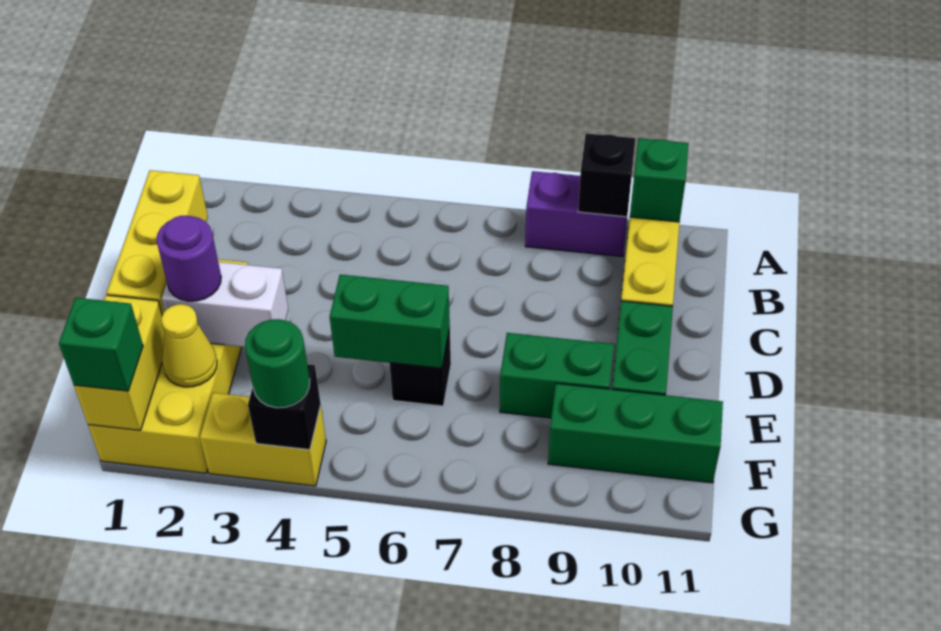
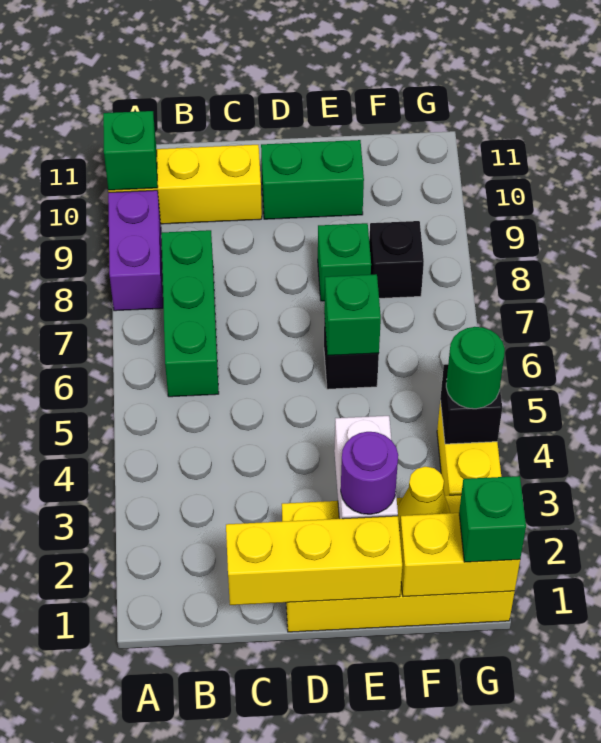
black 1x1 brick [578,133,636,217] -> black 1x1 brick moved to [369,221,424,298]
green 1x2 brick [330,275,450,368] -> green 1x1 brick [324,274,381,355]
green 1x2 brick [500,333,614,418] -> green 1x1 brick [318,223,371,301]
green 1x3 brick [548,383,723,483] -> green 1x3 brick moved to [161,230,219,397]

